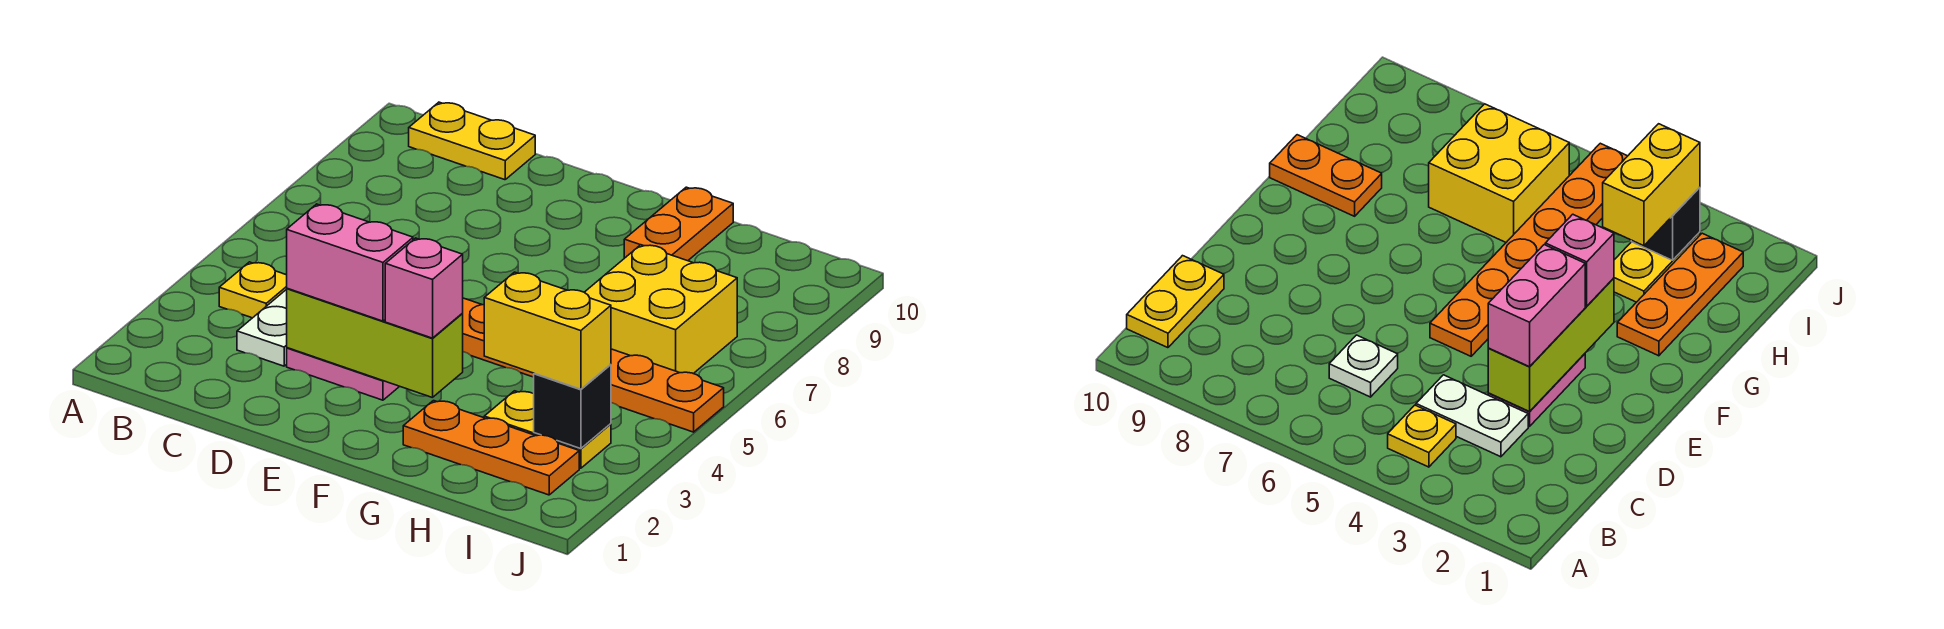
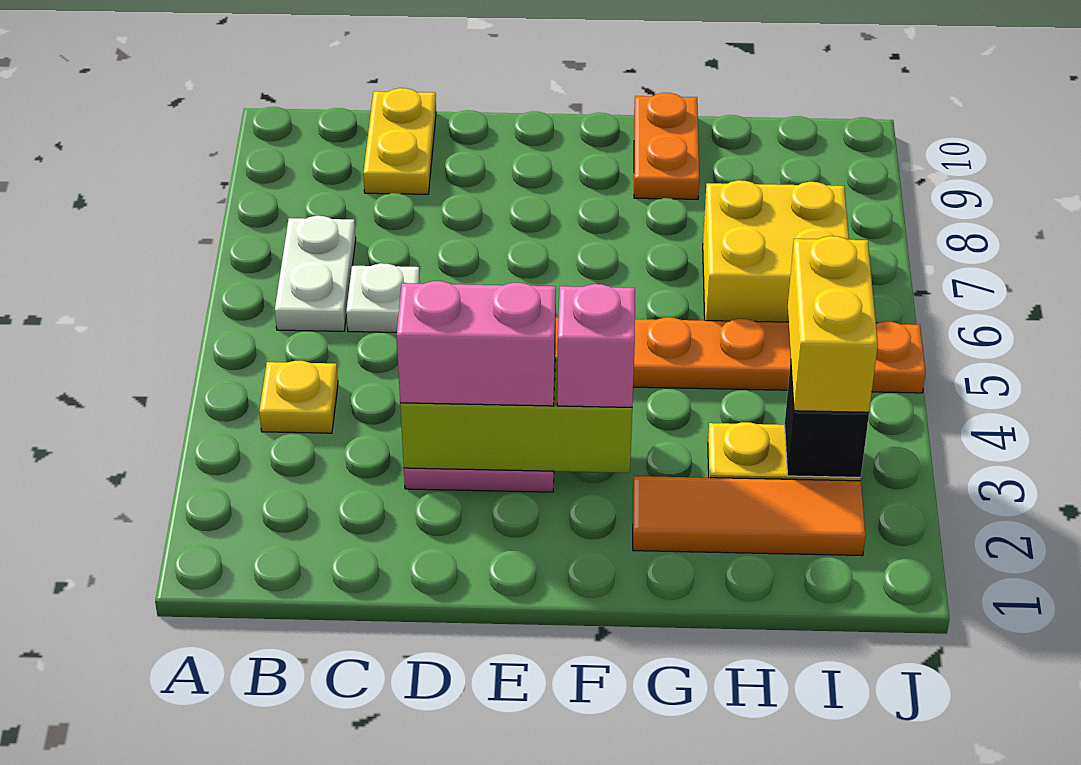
yellow 1x2 plate [409,102,535,180] -> yellow 1x2 plate turned to [363,88,436,194]
white 1x2 plate [237,289,287,366] -> white 1x2 plate moved to [275,216,356,331]
orange 1x3 plate [403,401,579,495] -> orange 1x3 tile [633,476,866,556]
yellow 1x2 brick [484,272,611,389] -> yellow 1x2 brick turned to [788,236,878,412]

